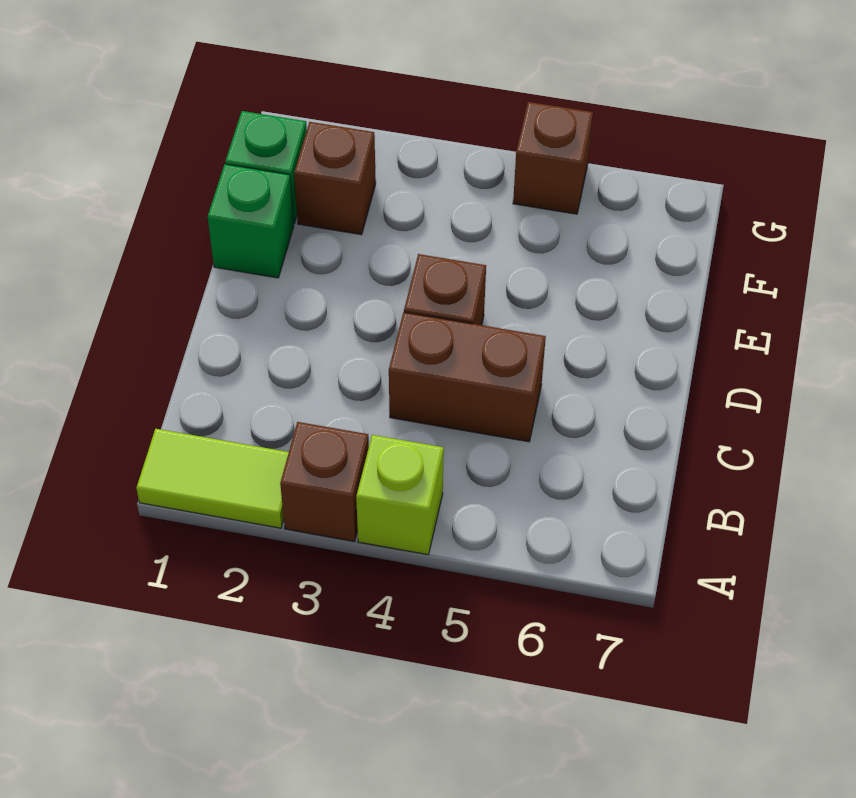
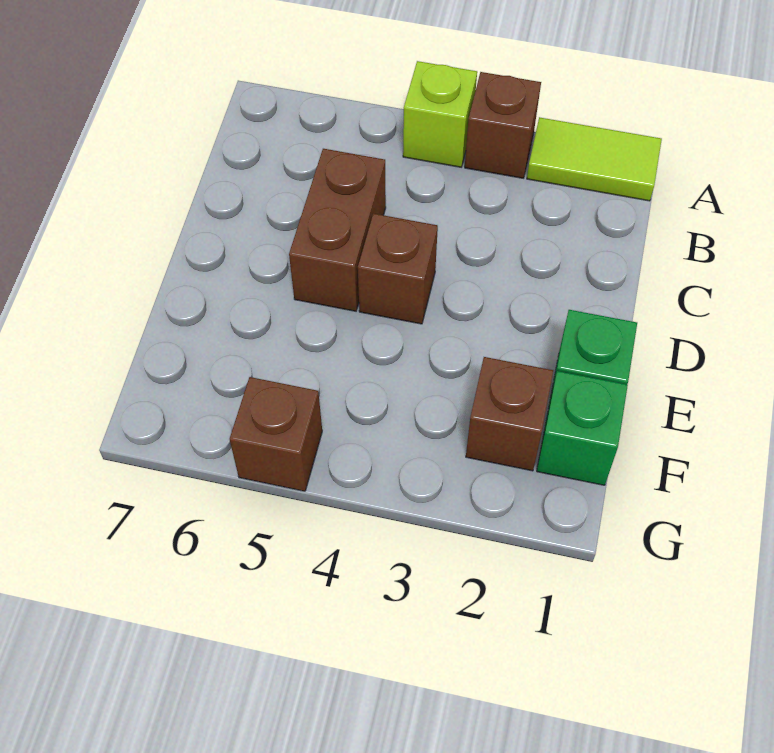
brown 1x2 brick [389,312,546,442] -> brown 1x2 brick turned to [289,149,386,311]

